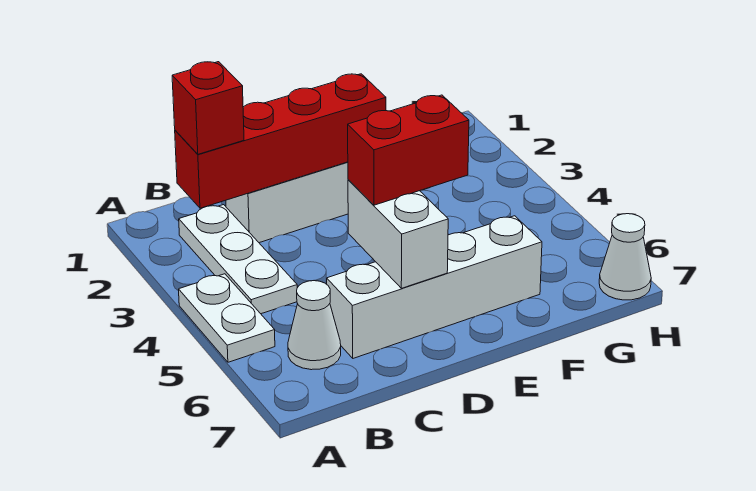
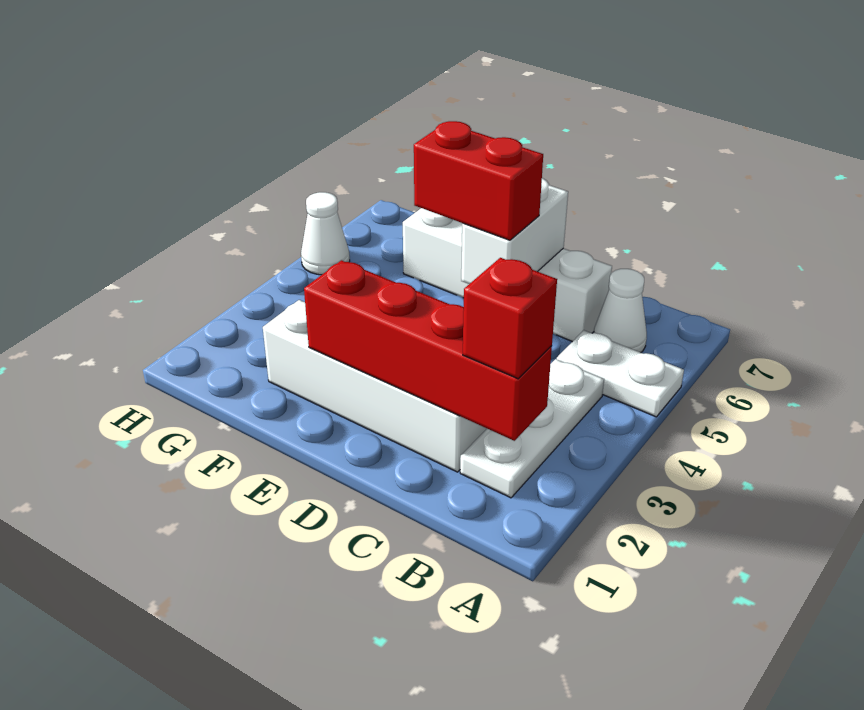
white 1x2 plate [179,274,275,362] -> white 1x2 plate turned to [557,330,684,417]
white 1x1 cone [599,214,651,300] -> white 1x1 cone moved to [301,192,350,275]

